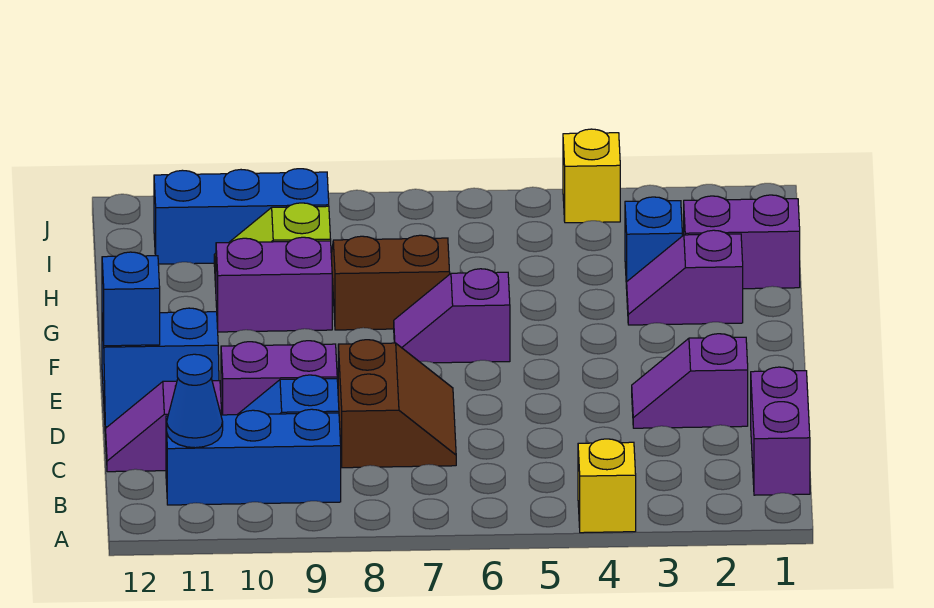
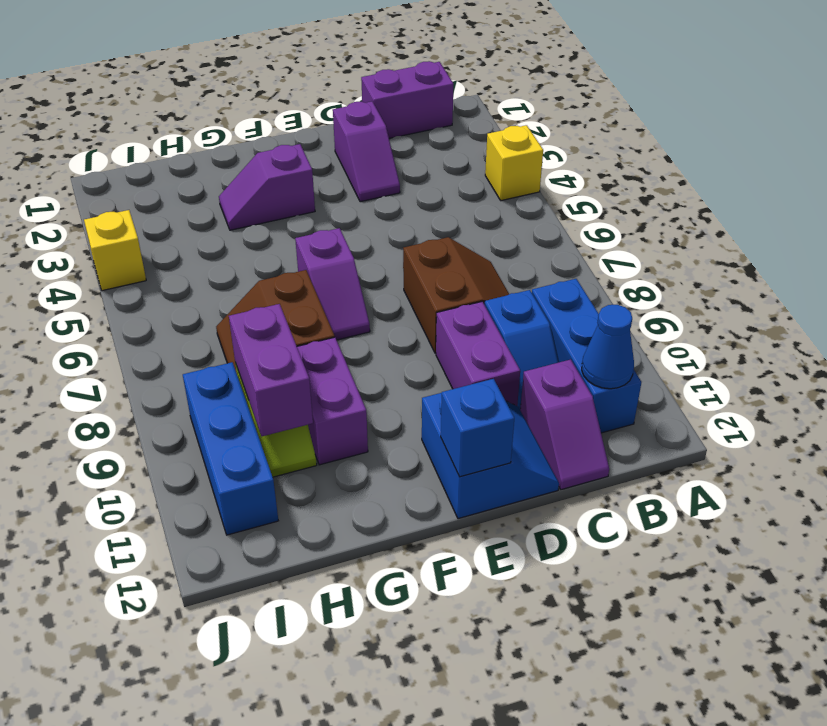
brown 2x2 slope [338,340,456,468] -> brown 2x2 slope turned to [403,237,509,353]
purple 1x2 slope [627,230,743,325] -> purple 1x2 slope turned to [219,144,315,230]
purple 1x2 brick [684,195,800,289] -> purple 1x2 brick moved to [229,304,313,436]
blue 1x1 brick [625,197,682,289] -> none

